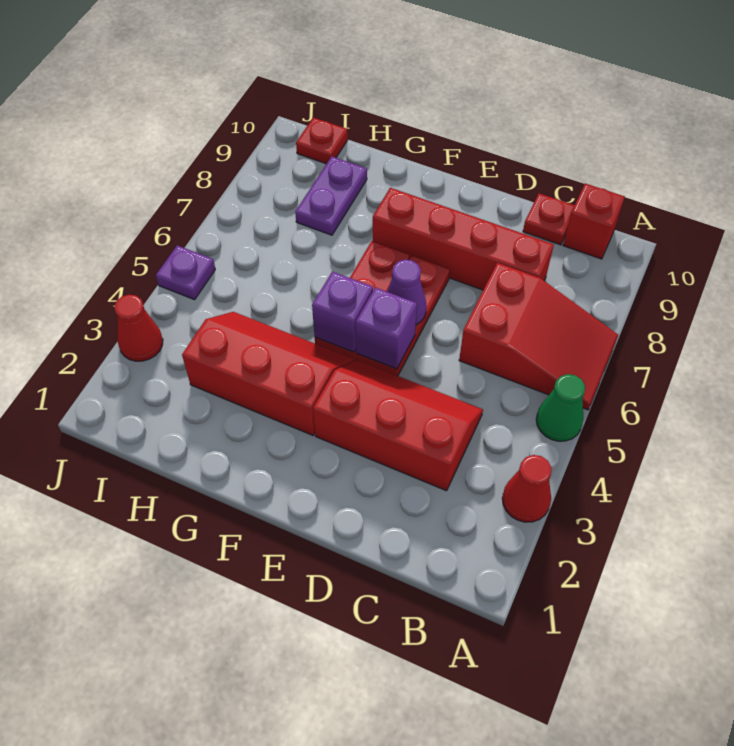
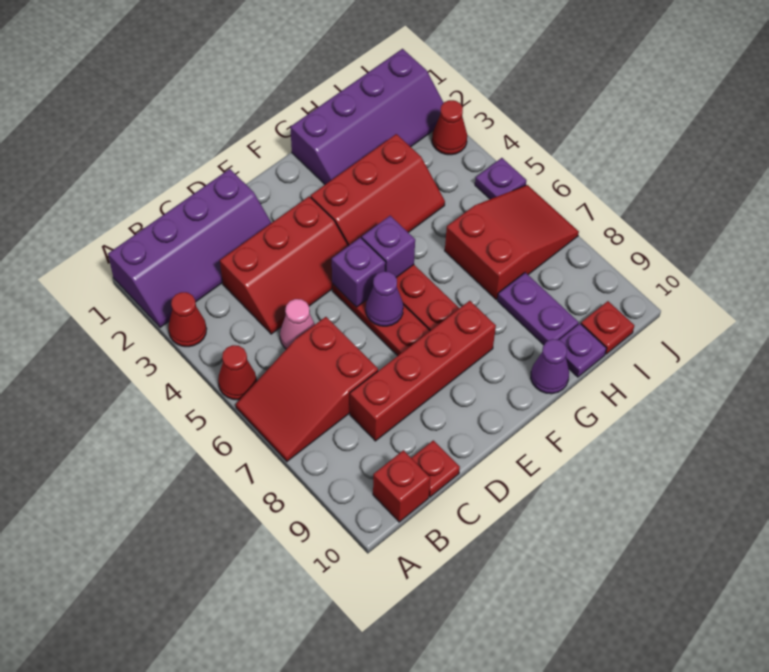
none -> purple 2x4 slope [108,169,271,327]
green 1x1 cone [536,374,585,441] -> red 1x1 cone [218,345,257,400]
none -> pink 1x1 cone [280,299,315,349]
none -> purple 2x4 slope [290,49,444,184]
none -> purple 1x1 cone [531,339,569,394]
none -> red 2x3 slope [445,185,579,299]
none -> purple 1x1 plate [560,324,606,377]

